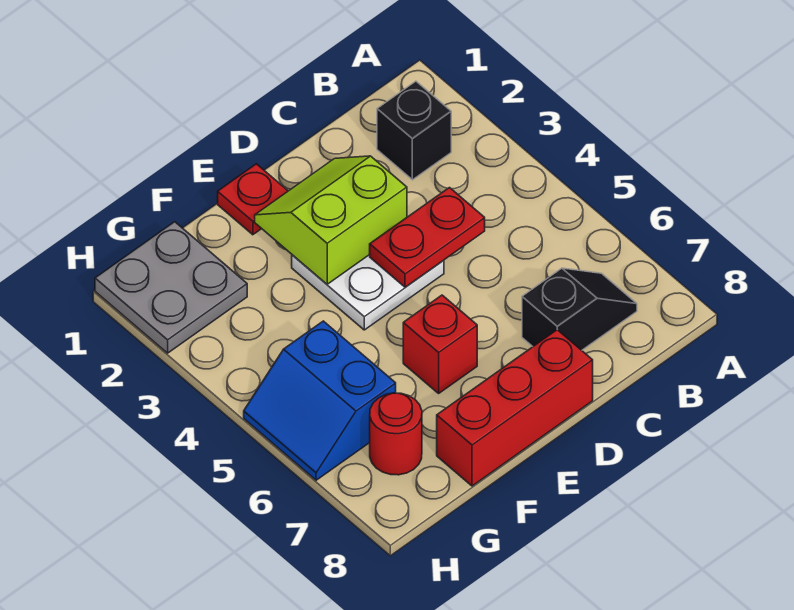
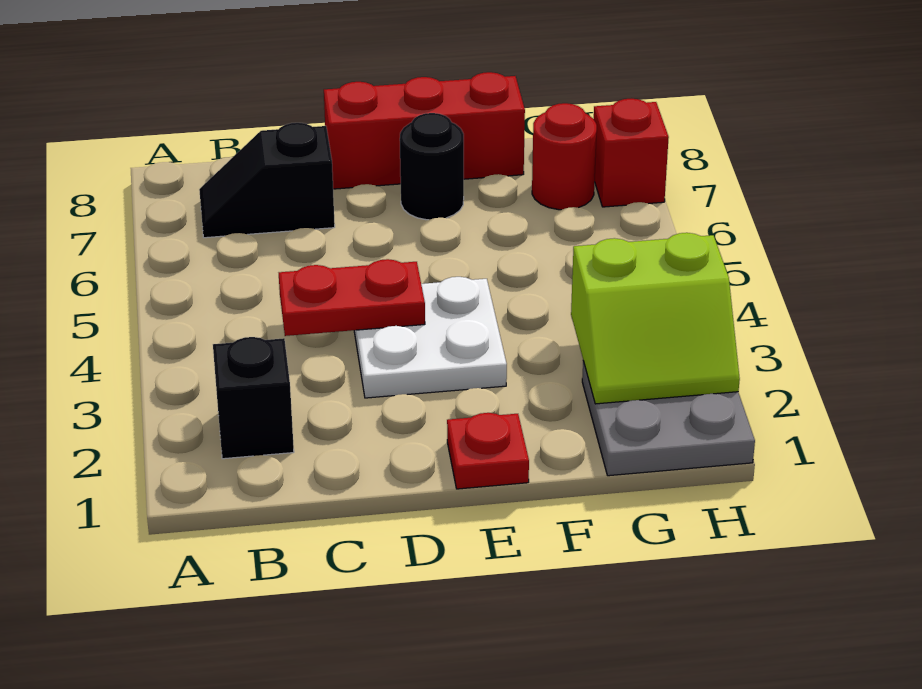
lime 2x2 slope [255,156,407,284] -> lime 2x2 slope moved to [571,233,740,404]
red 1x1 brick [403,295,477,393] -> red 1x1 brick moved to [594,99,669,207]
none -> black 1x1 round brick [400,113,464,220]
blue 2x2 slope [244,321,396,480] -> none

